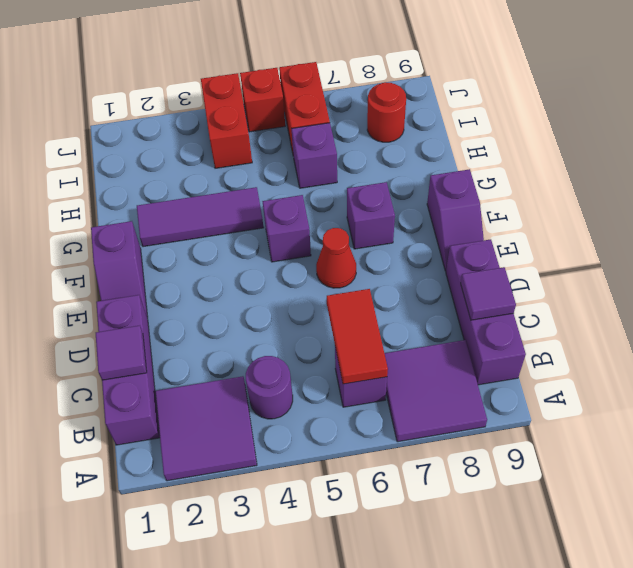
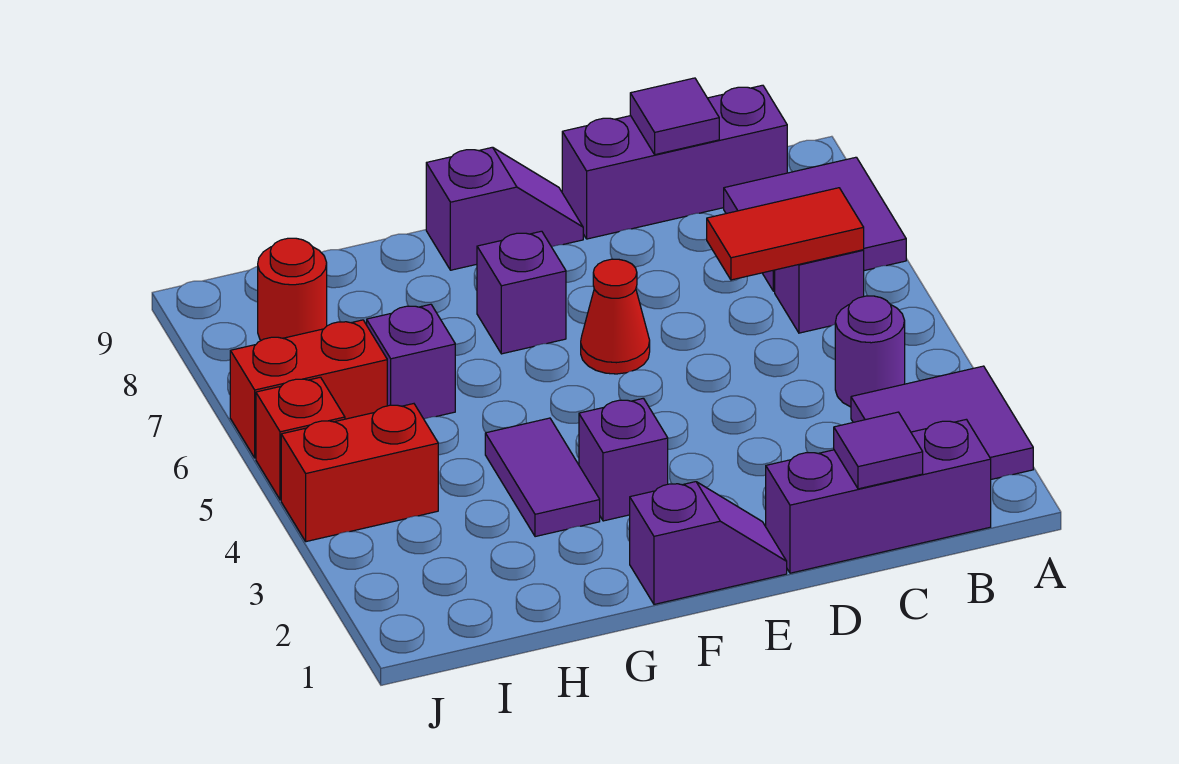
purple 1x1 brick [262,195,311,262] -> purple 1x1 brick moved to [579,398,668,521]
purple 1x3 tile [137,187,264,247] -> purple 1x2 tile [485,418,600,537]

